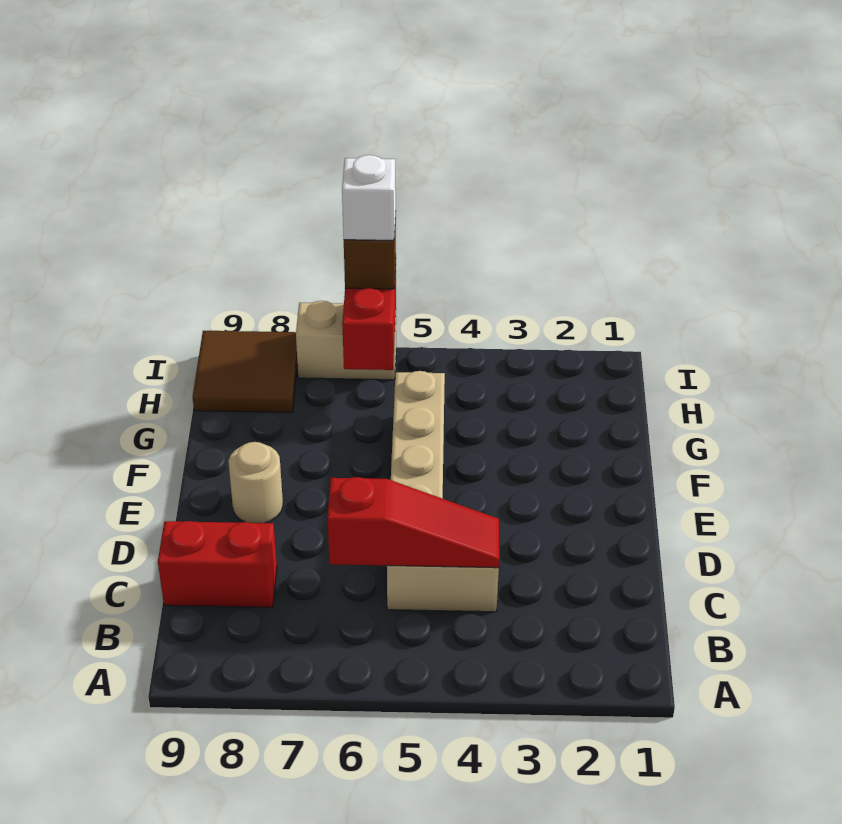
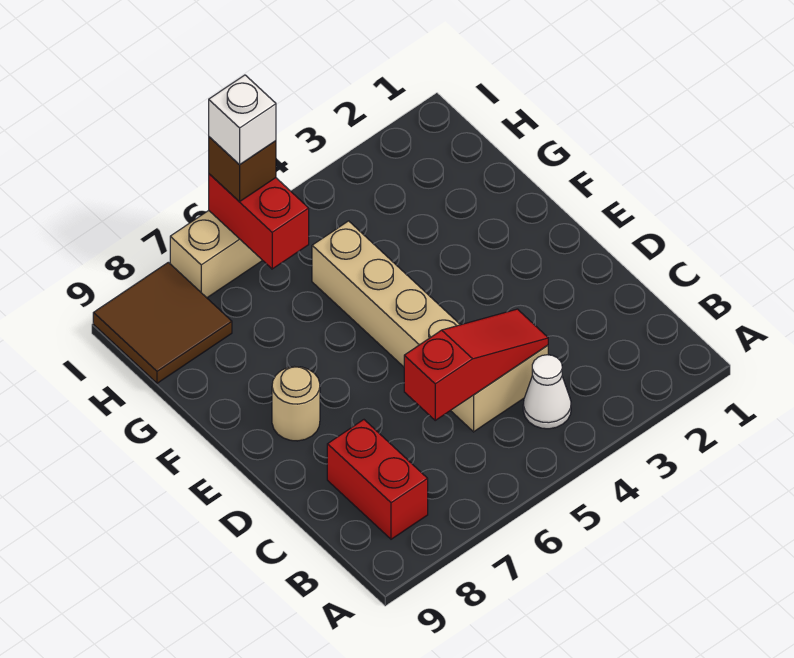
none -> white 1x1 cone [523,355,571,429]
red 1x2 brick [158,521,277,607] -> red 1x2 brick turned to [327,420,428,539]

